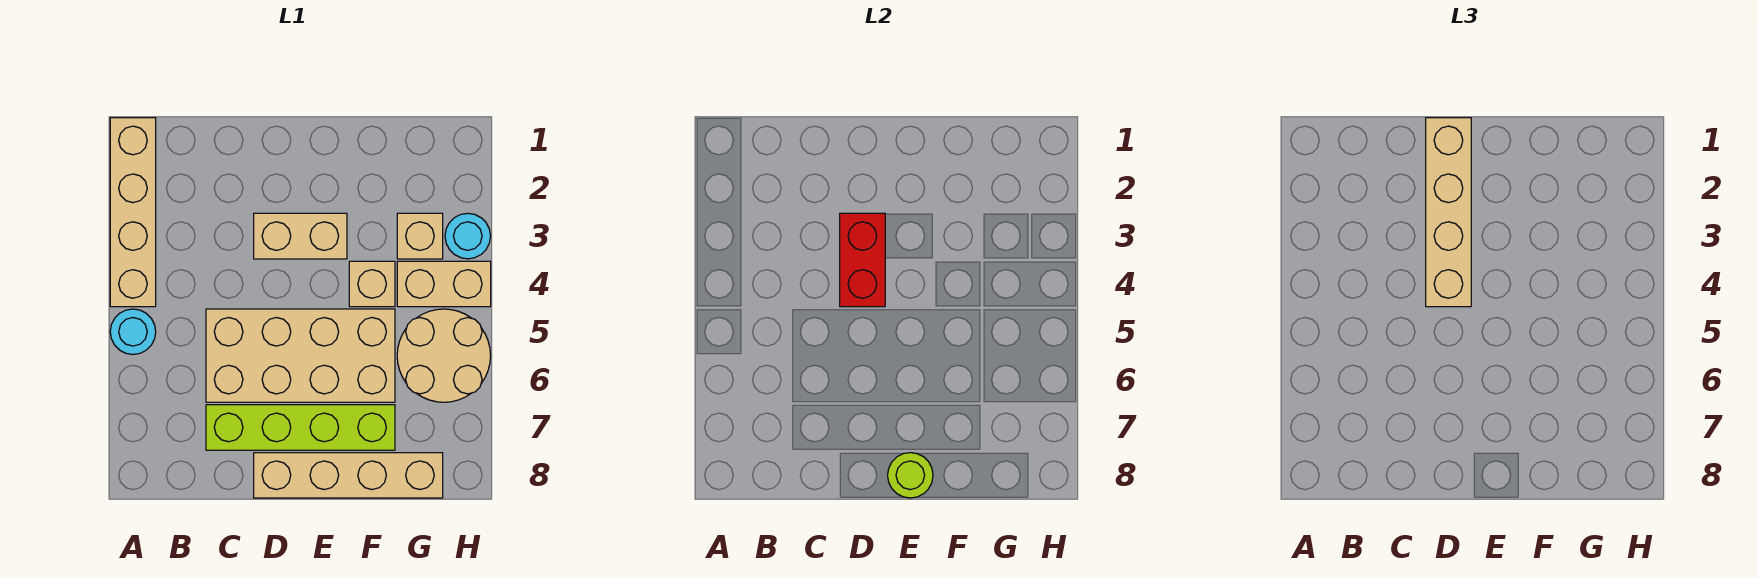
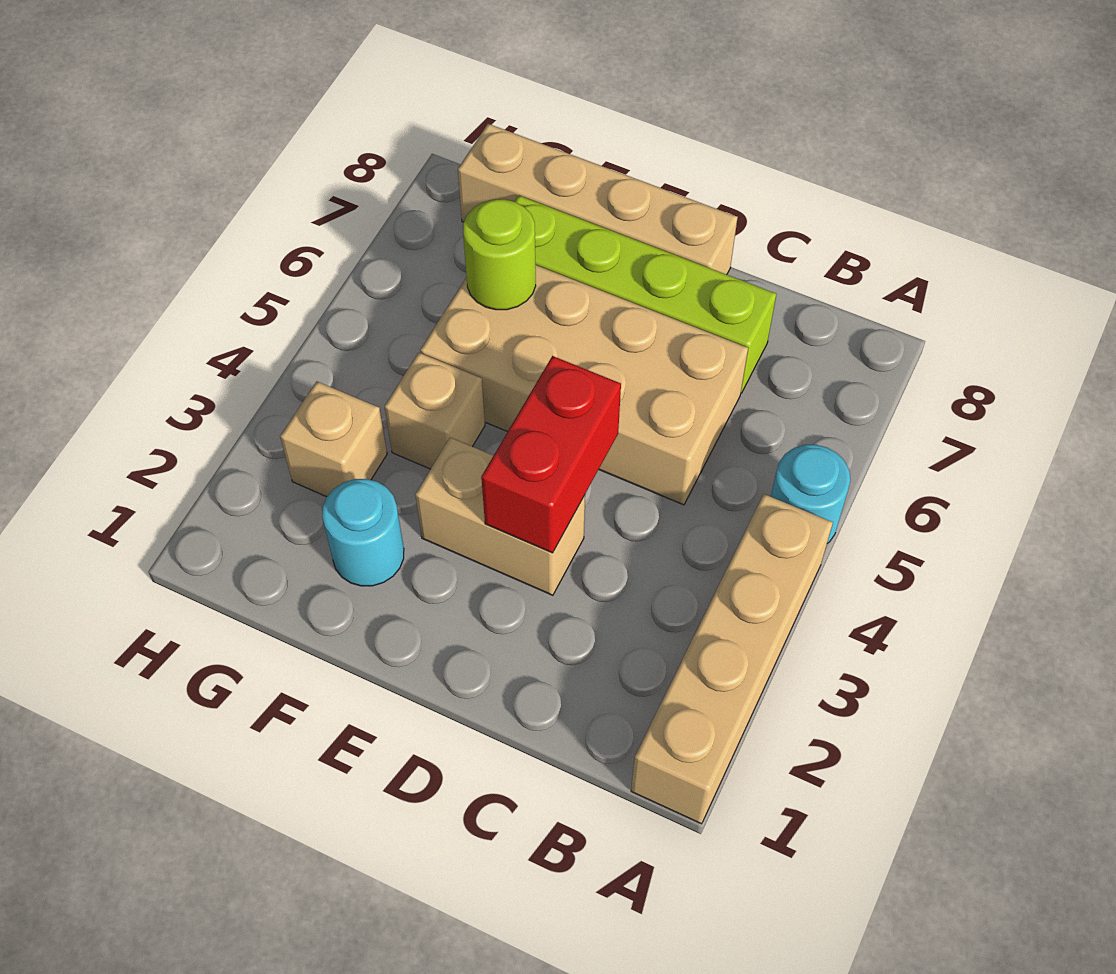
tan 1x4 brick [1426,118,1471,307] -> none
lime 1x1 round brick [888,453,933,498] -> lime 1x1 round brick moved to [463,199,536,310]
tan 1x2 brick [397,261,491,307] -> none
tan 2x2 round brick [397,309,491,402] -> none
cyan 1x1 round brick [445,213,491,259] -> cyan 1x1 round brick moved to [322,479,404,586]

